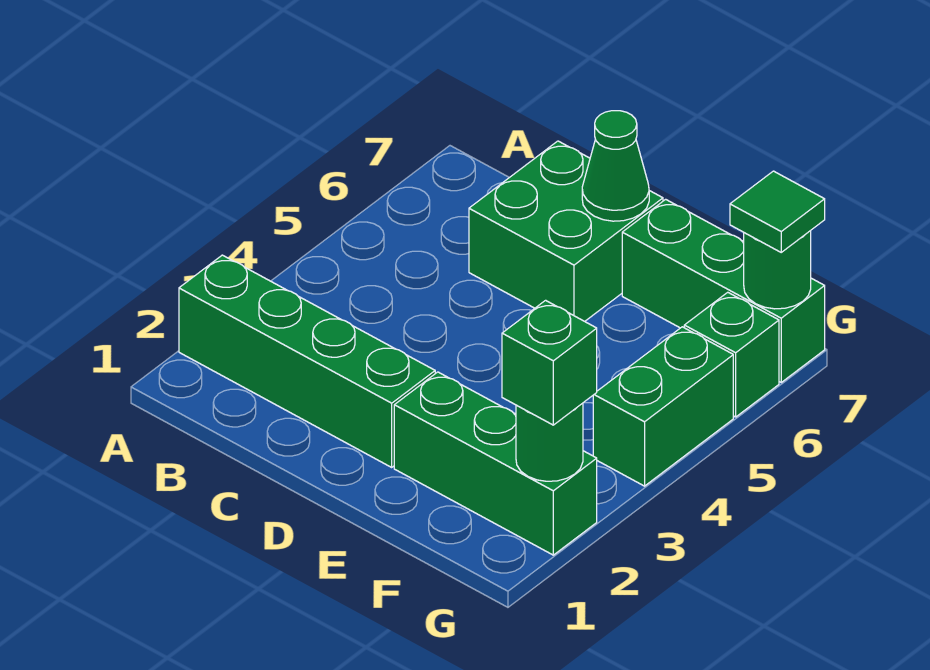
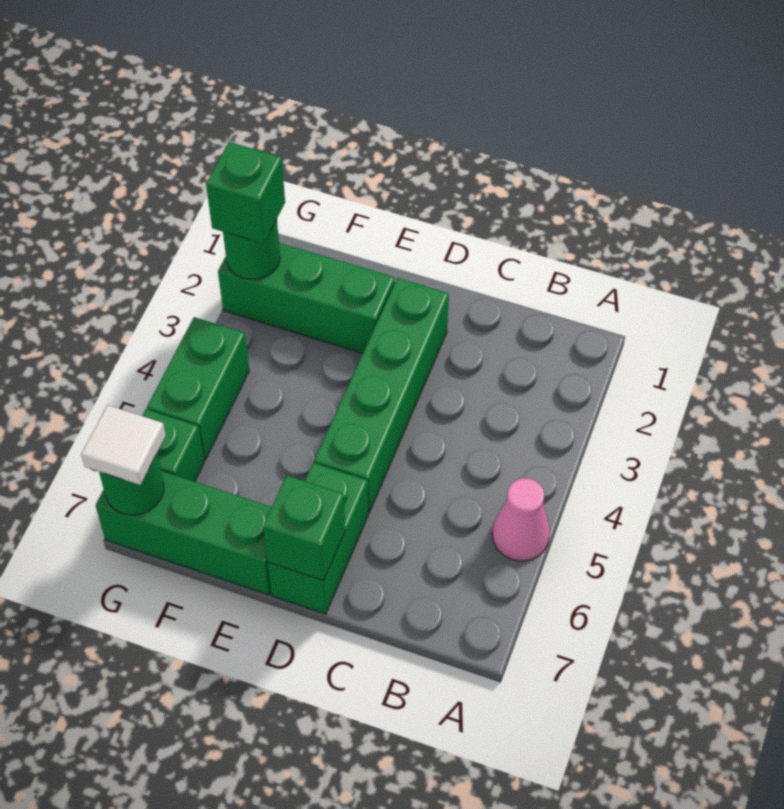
green 1x4 brick [179,255,435,467] -> green 1x4 brick turned to [314,278,449,513]
none -> pink 1x1 cone [492,478,550,561]
green 2x2 brick [469,141,663,321] -> green 1x2 brick [268,463,368,614]
green 1x1 cone [582,111,649,221] -> green 1x1 brick [263,475,345,581]
green 1x1 tile [730,171,825,252] -> white 1x1 tile [81,405,166,485]

